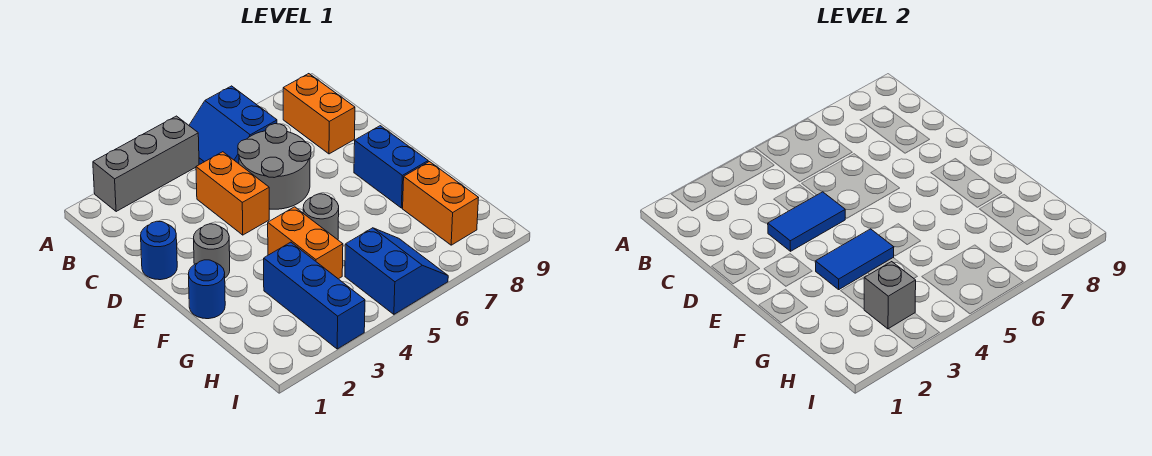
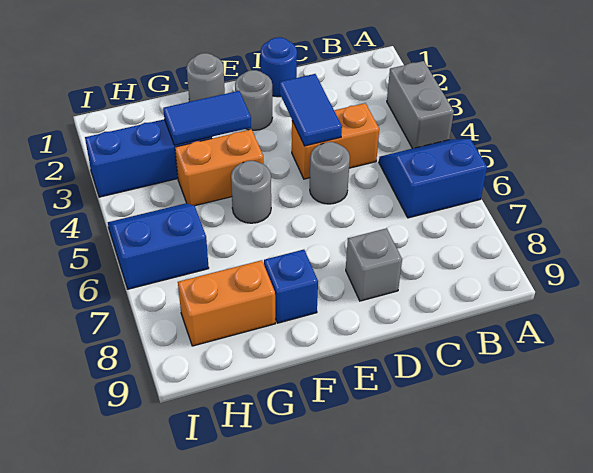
grey 1x3 brick [93,116,199,212] -> grey 1x2 brick [387,61,454,149]
orange 1x2 brick [283,74,355,154] -> none
grey 2x2 round brick [238,124,311,209] -> grey 1x1 round brick [310,142,350,204]
blue 1x2 brick [354,126,428,208] -> blue 1x1 brick [264,250,318,323]
blue 1x1 round brick [188,260,225,319] -> grey 1x1 round brick [187,53,225,102]
blue 1x2 tile [815,229,894,289] -> blue 1x2 tile turned to [163,91,251,145]
grey 1x1 brick [864,262,916,329] -> grey 1x1 brick moved to [346,228,402,301]
blue 2x2 slope [345,228,448,314] -> blue 2x2 slope turned to [108,203,209,289]

